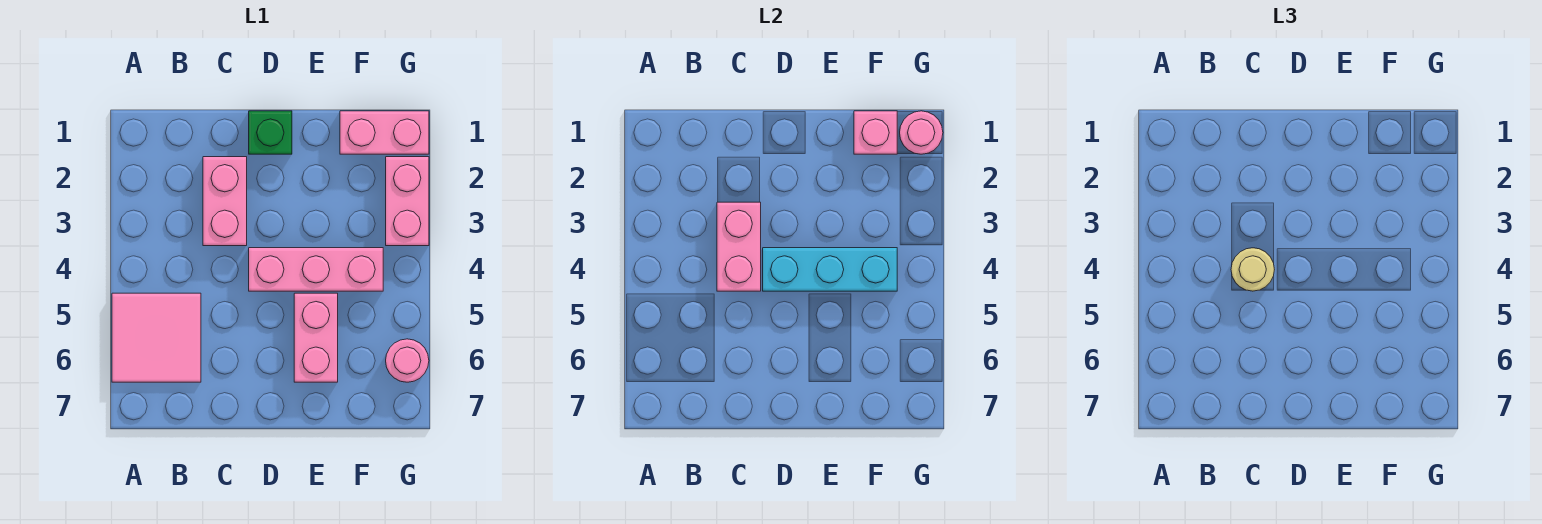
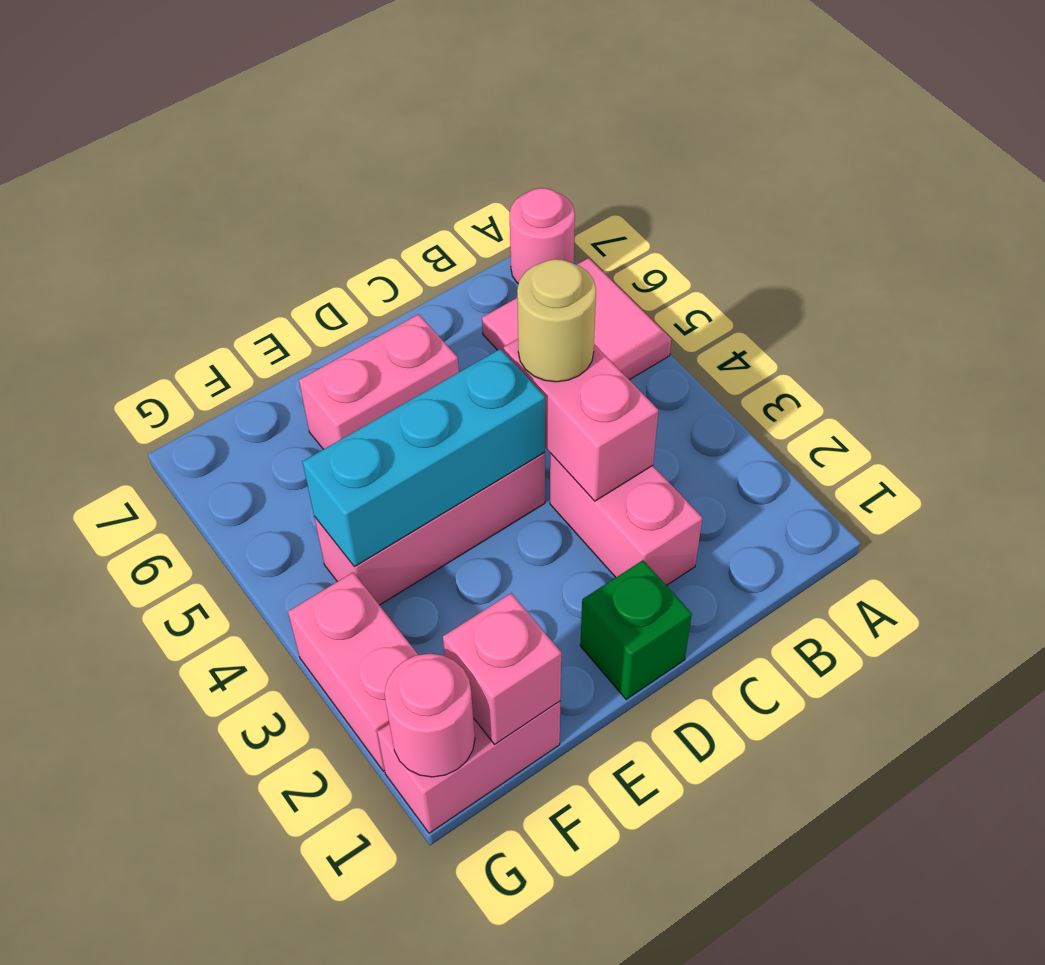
pink 1x2 brick [294,293,338,382] -> pink 1x2 brick turned to [299,314,459,449]
pink 1x1 round brick [386,339,429,382] -> pink 1x1 round brick moved to [510,188,575,284]

